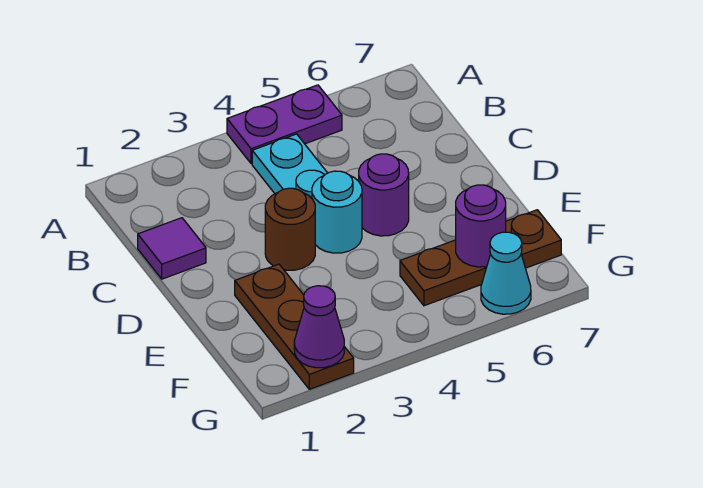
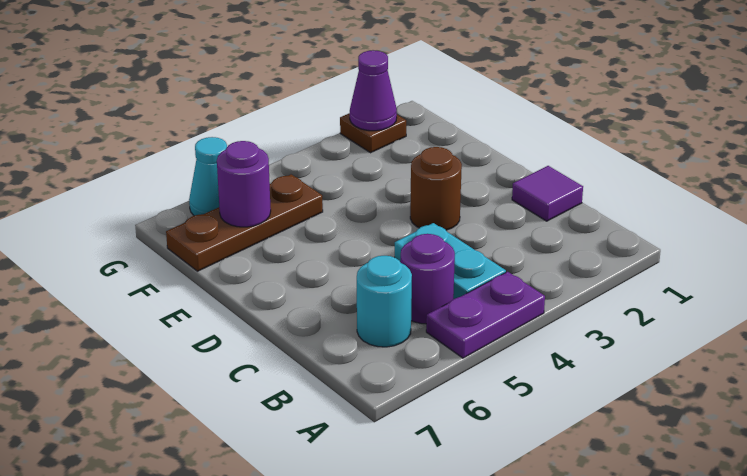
cyan 1x1 round brick [312,171,362,253] -> cyan 1x1 round brick moved to [357,256,412,347]
purple 1x1 round brick [359,154,409,236] -> purple 1x1 round brick moved to [400,234,455,324]
brown 1x3 plate [235,264,354,389] -> brown 1x1 plate [340,113,406,153]

